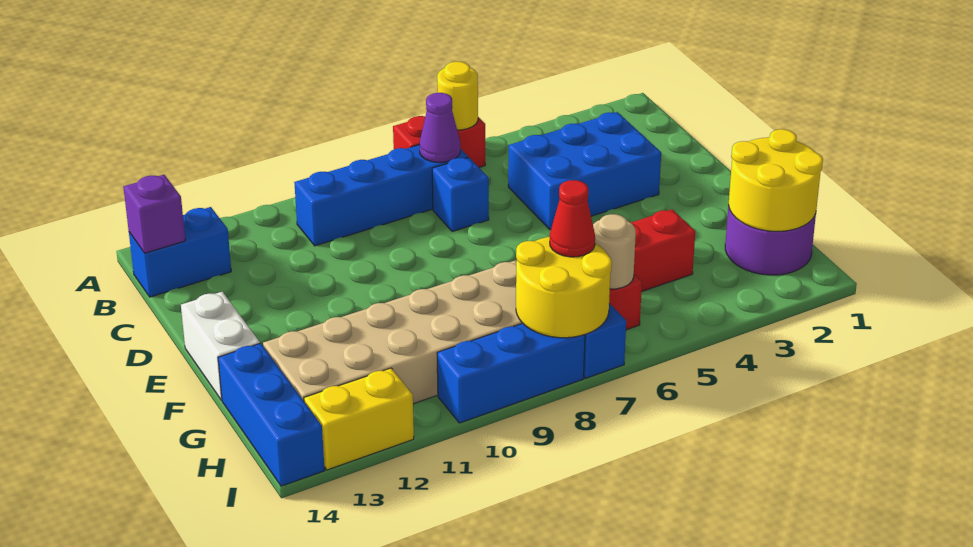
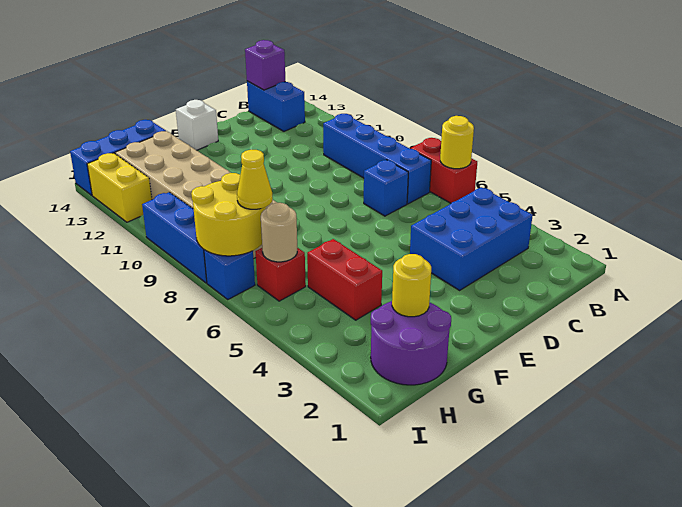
purple 1x1 cone [420,93,460,162] -> none
blue 2x3 brick [508,112,661,229] -> blue 2x3 brick turned to [410,187,533,290]
white 1x2 brick [181,292,260,400] -> white 1x1 brick [176,100,218,150]
yellow 2x2 round brick [729,129,823,231] -> yellow 1x1 round brick [392,254,431,317]
red 1x1 cone [550,180,595,257] -> yellow 1x1 cone [237,150,273,209]

